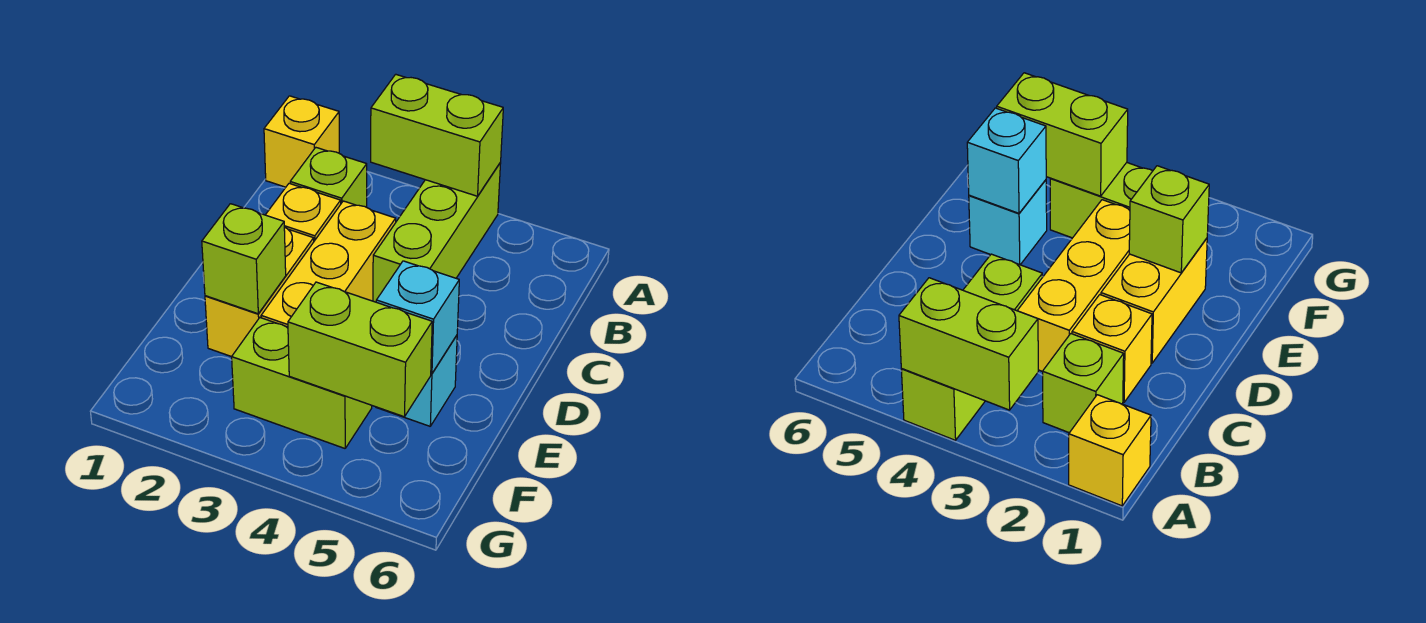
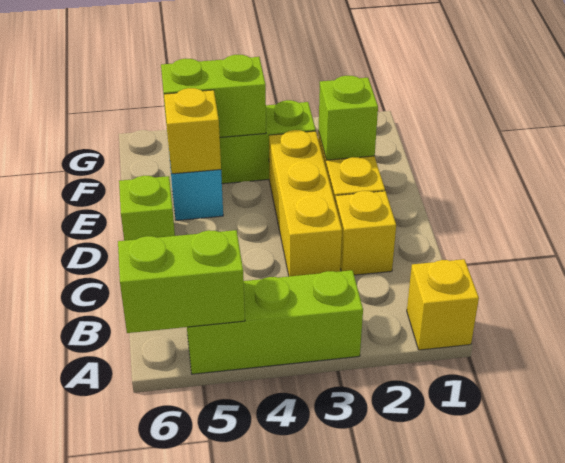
lime 1x2 brick [371,74,503,196] -> lime 1x2 brick moved to [118,230,245,333]
lime 1x3 brick [373,163,501,302] -> lime 1x3 brick turned to [187,270,363,374]
lime 1x1 brick [290,148,367,207] -> lime 1x1 brick moved to [119,176,175,241]
cyan 1x1 brick [376,261,459,374] -> yellow 1x1 brick [164,88,221,174]

